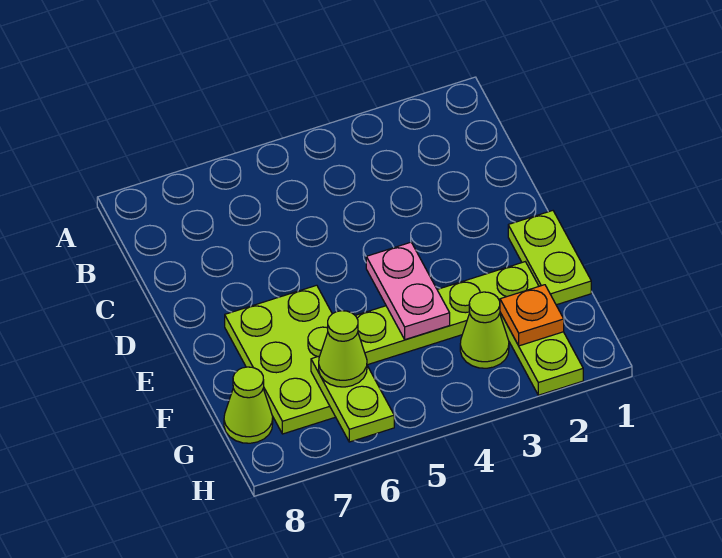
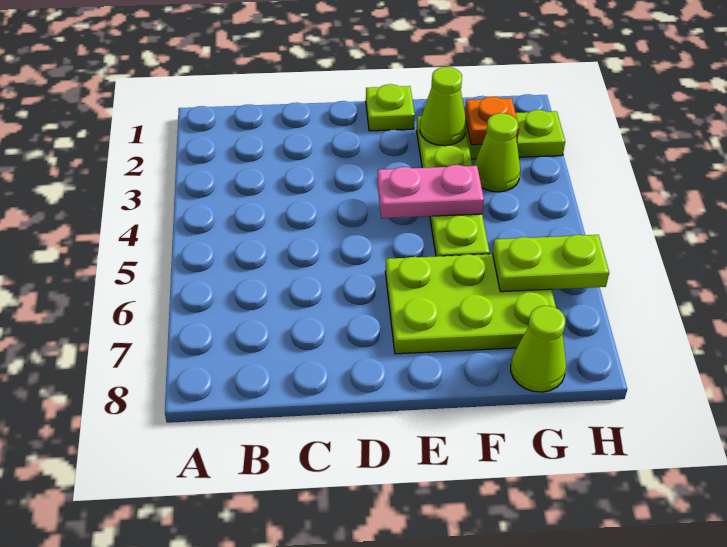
lime 1x2 plate [508,211,591,305] -> lime 1x1 plate [366,84,415,131]
lime 1x1 cone [319,311,367,387] -> lime 1x1 cone moved to [420,67,466,146]

